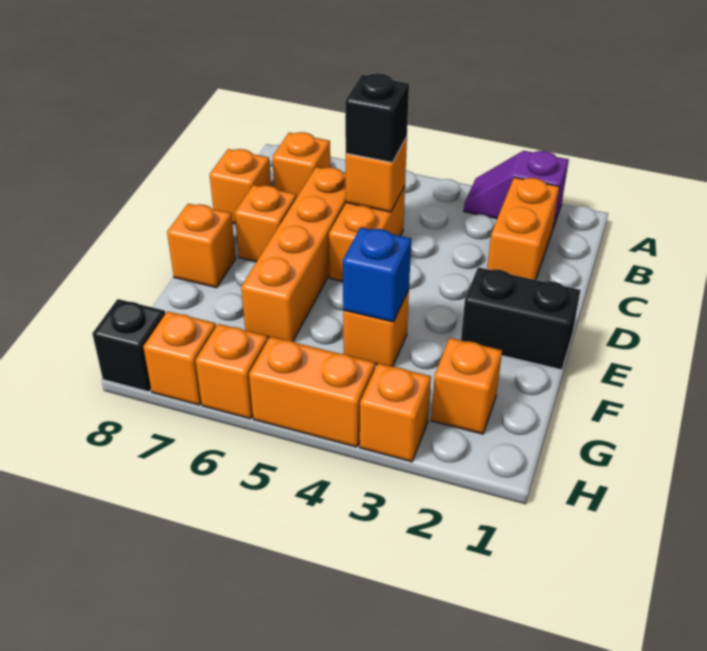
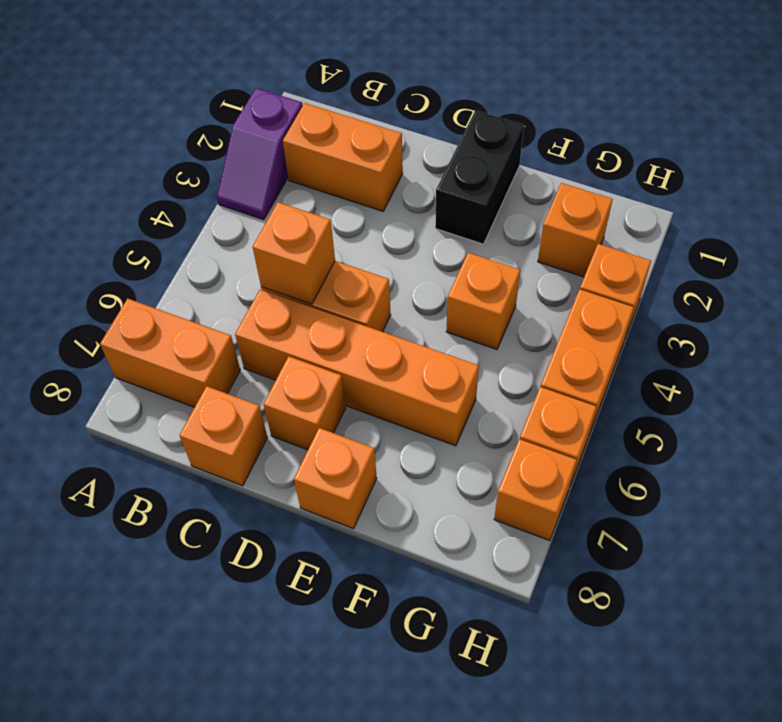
orange 1x1 brick [272,132,330,196] -> orange 1x2 brick [100,299,240,407]
black 1x1 brick [345,73,409,162] -> none
blue 1x1 brick [343,228,411,322] -> none
black 1x1 brick [92,299,165,392] -> none

